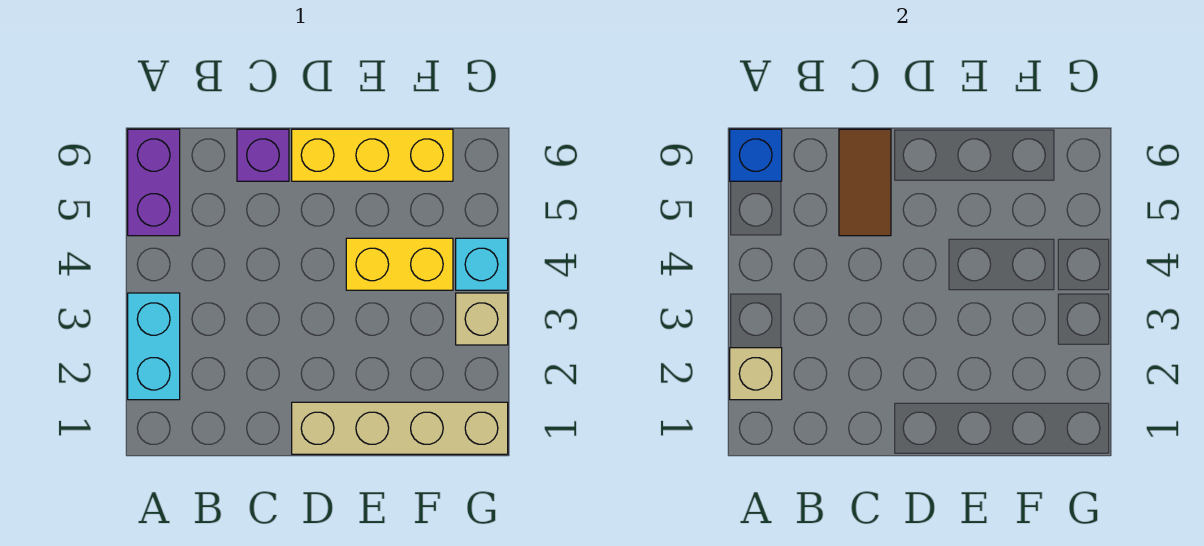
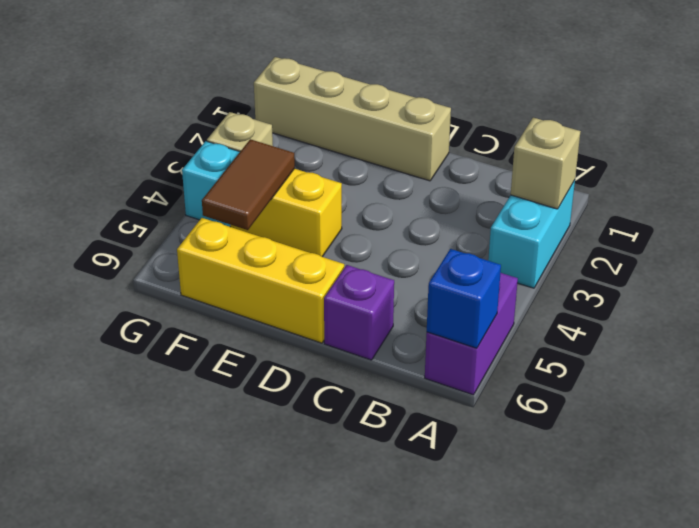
brown 1x2 tile [839,129,891,236] -> brown 1x2 tile moved to [202,139,295,230]

